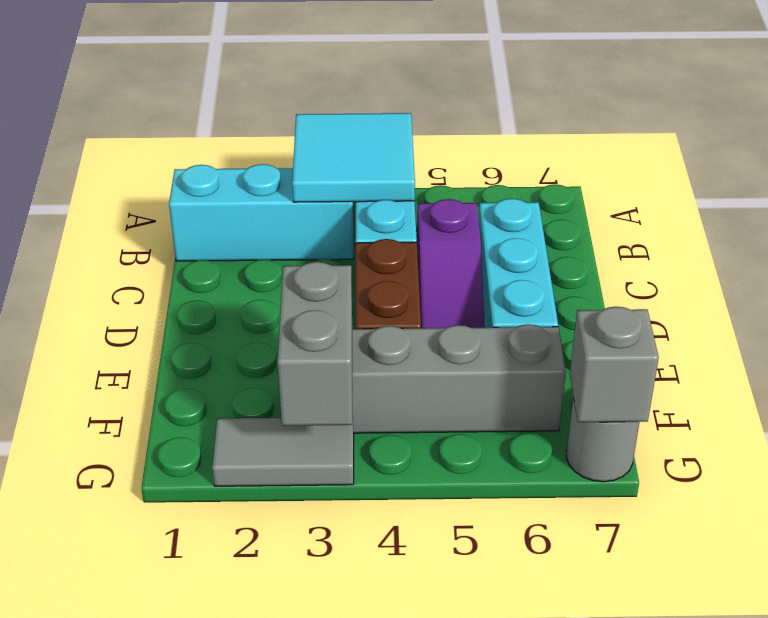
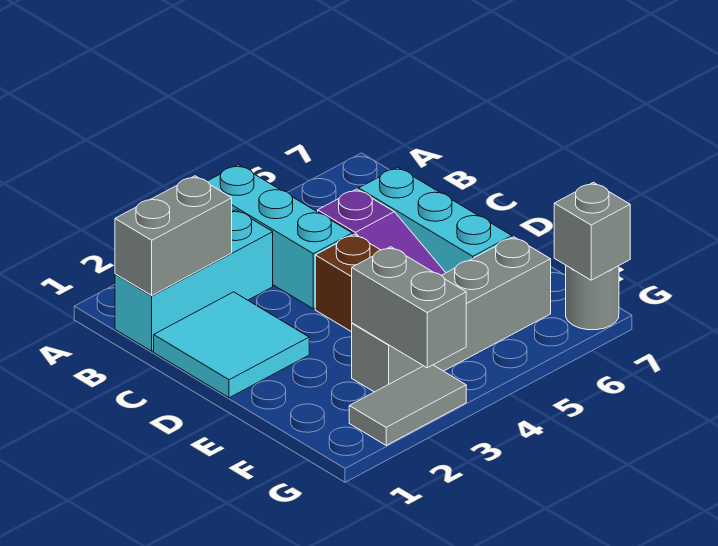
cyan 2x2 tile [292,113,415,202] -> cyan 2x2 tile moved to [154,292,309,398]
none -> grey 1x2 brick [115,176,232,295]

